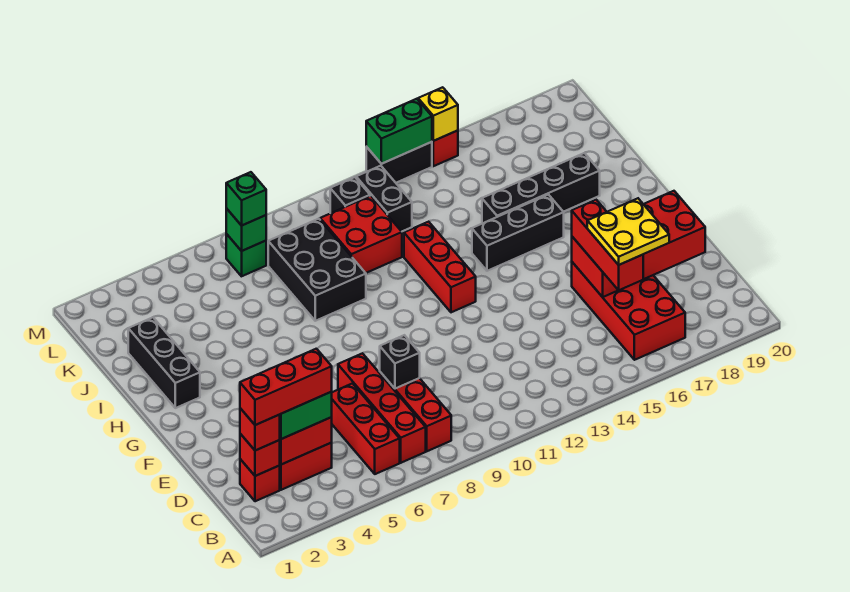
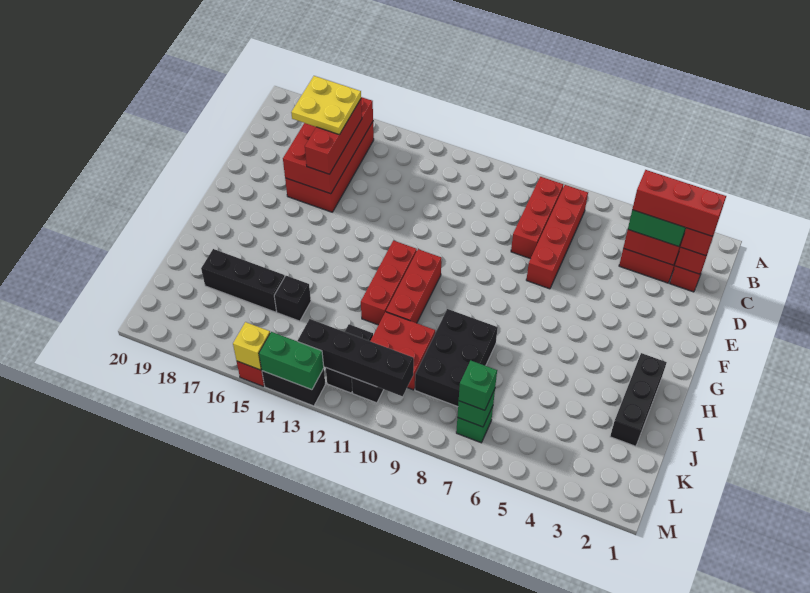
red 1x3 brick [332,383,400,474] -> red 1x3 brick moved to [386,249,442,323]
black 1x1 brick [380,335,420,389] -> black 1x1 brick moved to [274,276,311,321]
red 2x4 brick [572,191,705,297] -> red 2x4 brick turned to [283,97,373,194]
black 1x3 brick [472,195,564,271] -> black 1x3 brick moved to [201,249,285,312]
black 1x4 brick [482,153,600,223] -> black 1x4 brick moved to [298,319,414,396]

